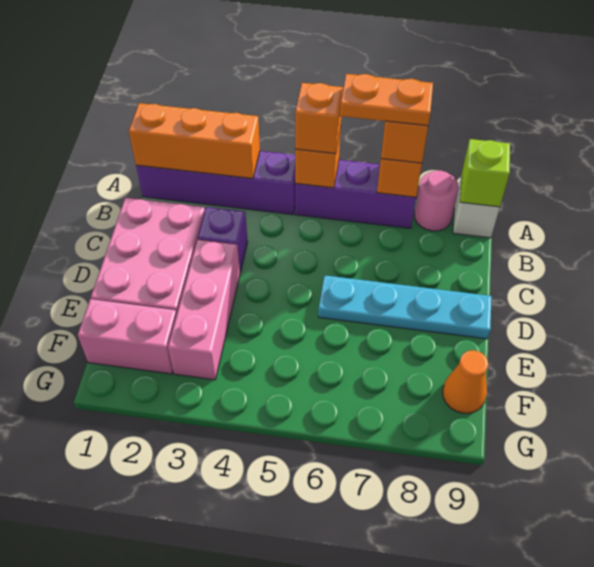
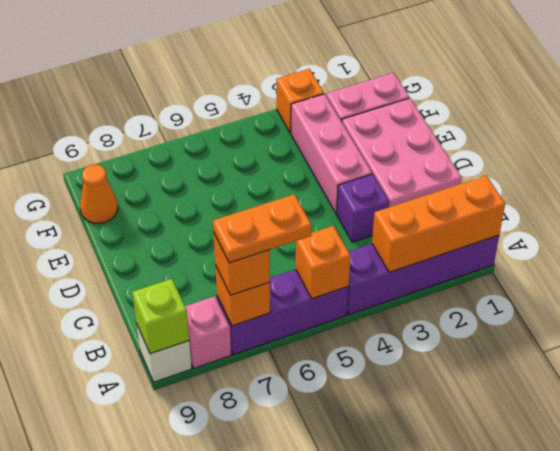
orange 1x1 brick [295,83,343,154] -> orange 1x1 brick moved to [276,69,324,133]
pink 1x1 round brick [415,171,459,231] -> pink 1x1 brick [185,296,231,368]
cyan 1x4 plate [318,275,492,339] -> none

